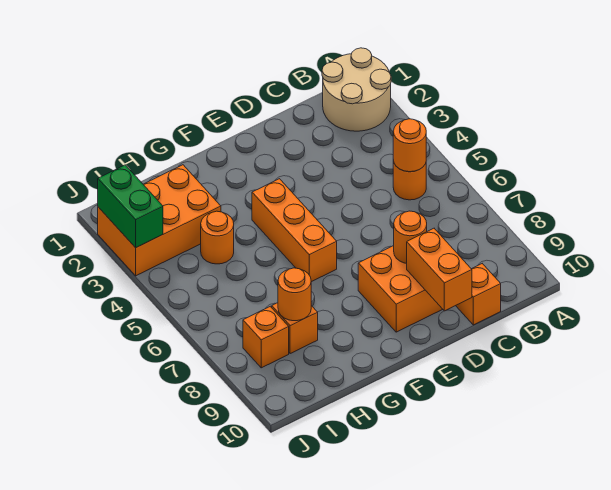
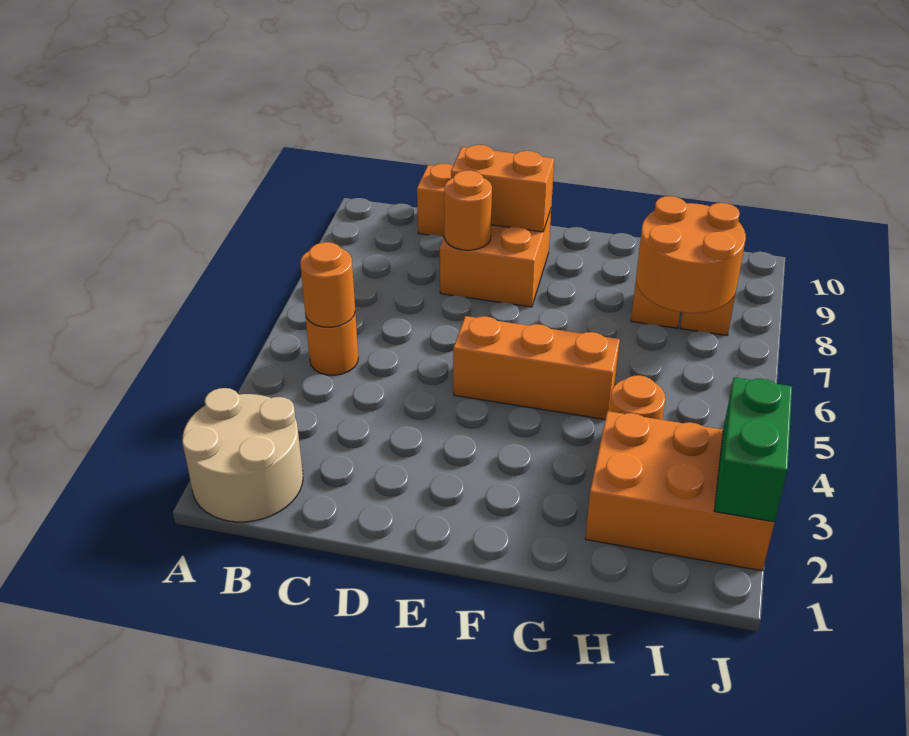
orange 1x2 brick [407,228,472,311] -> orange 1x2 brick turned to [451,145,554,232]
orange 1x3 brick [252,179,337,282] -> orange 1x3 brick turned to [453,316,620,419]
orange 1x1 round brick [278,268,311,321] -> orange 2x2 round brick [636,196,746,313]

